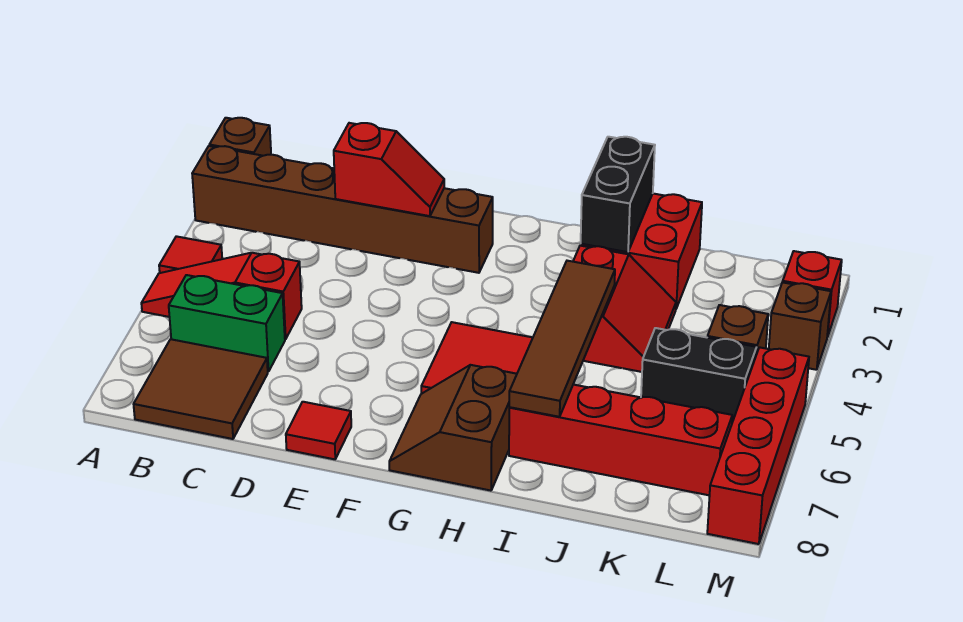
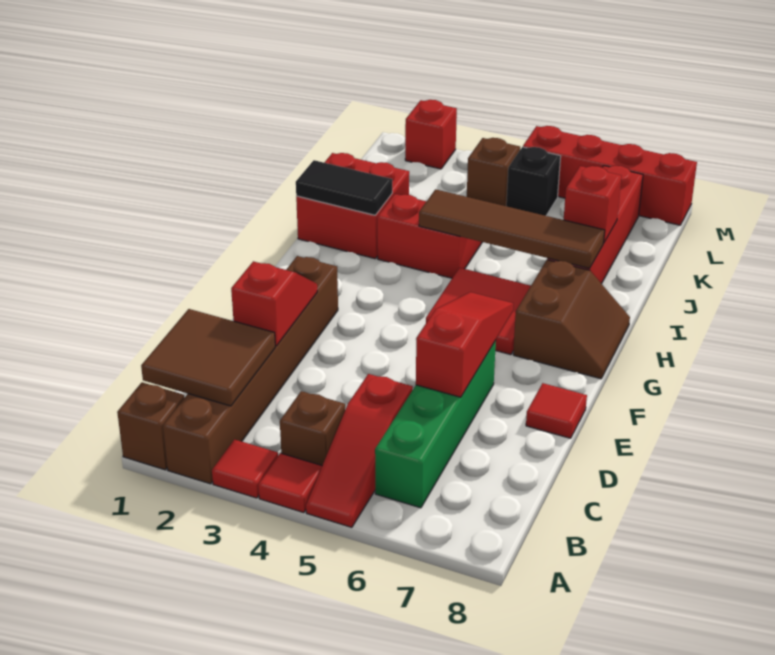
none -> red 1x1 tile [212,439,278,498]
green 1x2 brick [169,275,285,372] -> green 1x4 brick [375,340,496,508]
brown 2x2 tile [134,339,268,439] -> brown 2x2 tile moved to [141,309,275,406]
none -> red 1x3 slope [416,292,513,397]
brown 2x2 slope [389,365,517,491] -> brown 2x2 slope turned to [513,260,630,379]
black 1x2 brick [581,137,655,252] -> black 1x2 tile [296,160,392,215]
none -> red 1x1 brick [564,166,621,243]
black 1x2 brick [641,328,757,422] -> black 1x1 brick [506,147,561,216]
brown 1x1 brick [769,282,831,370] -> brown 1x1 brick moved to [280,391,345,465]

